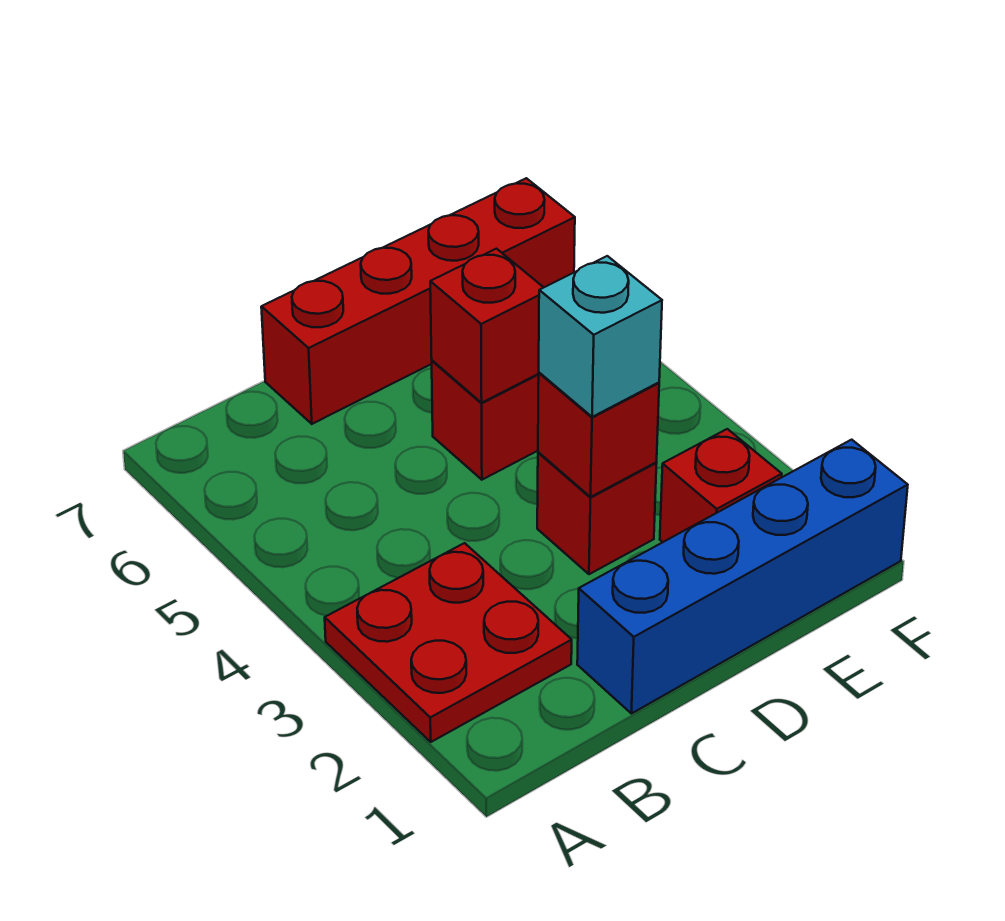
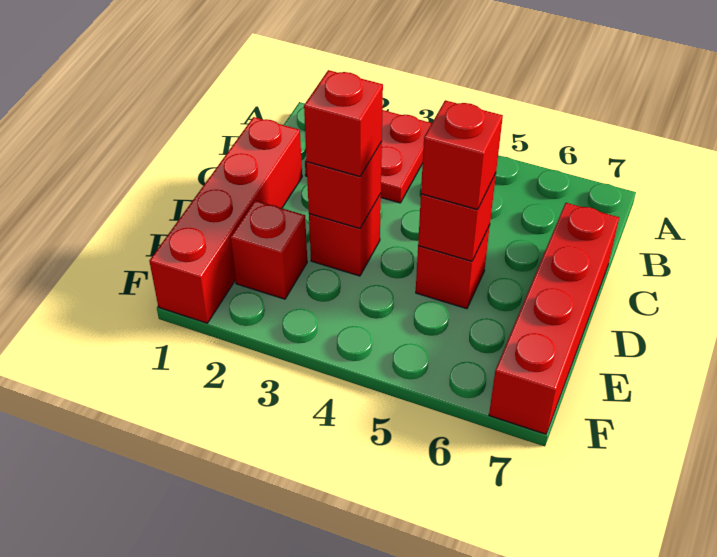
blue 1x4 brick [577,440,908,714] -> red 1x4 brick [149,117,302,323]
cyan 1x1 brick [539,256,662,417] -> red 1x1 brick [304,70,383,177]
none -> red 1x1 brick [421,100,503,210]

